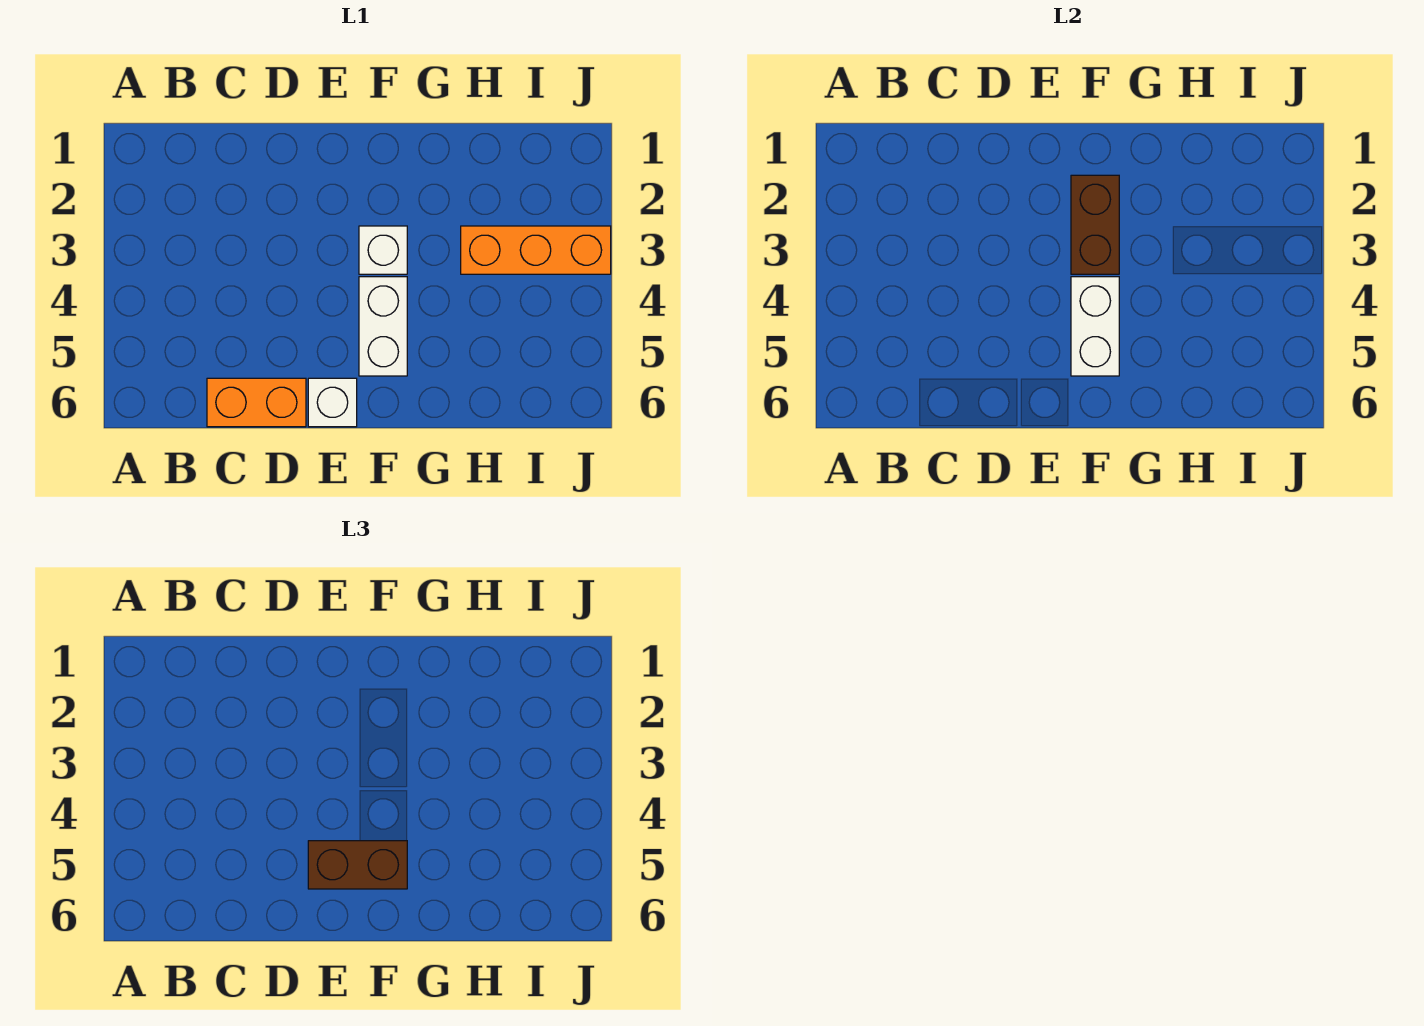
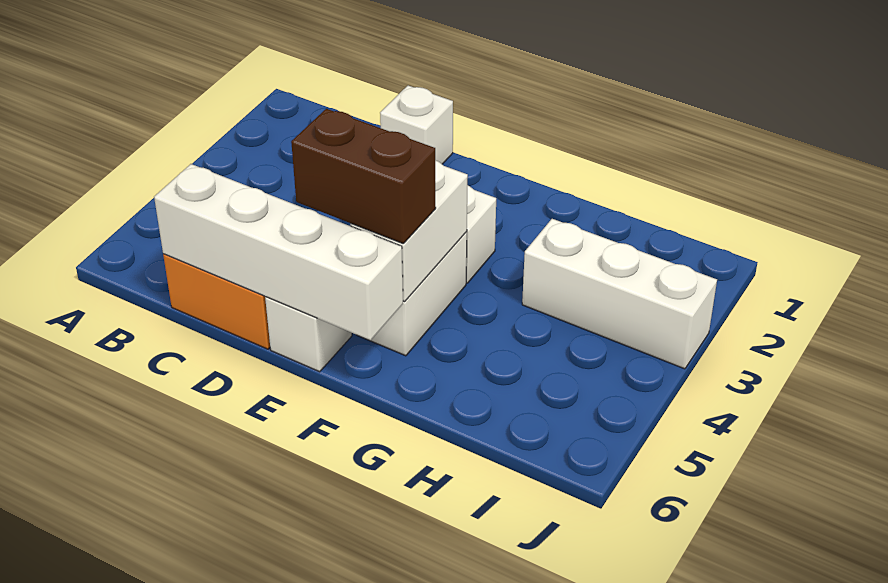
none -> white 1x4 brick [154,164,403,340]
none -> white 1x1 brick [380,85,453,164]
brown 1x2 brick [1071,175,1119,274] -> none
orange 1x3 brick [461,226,611,274] -> white 1x3 brick [522,219,717,369]

